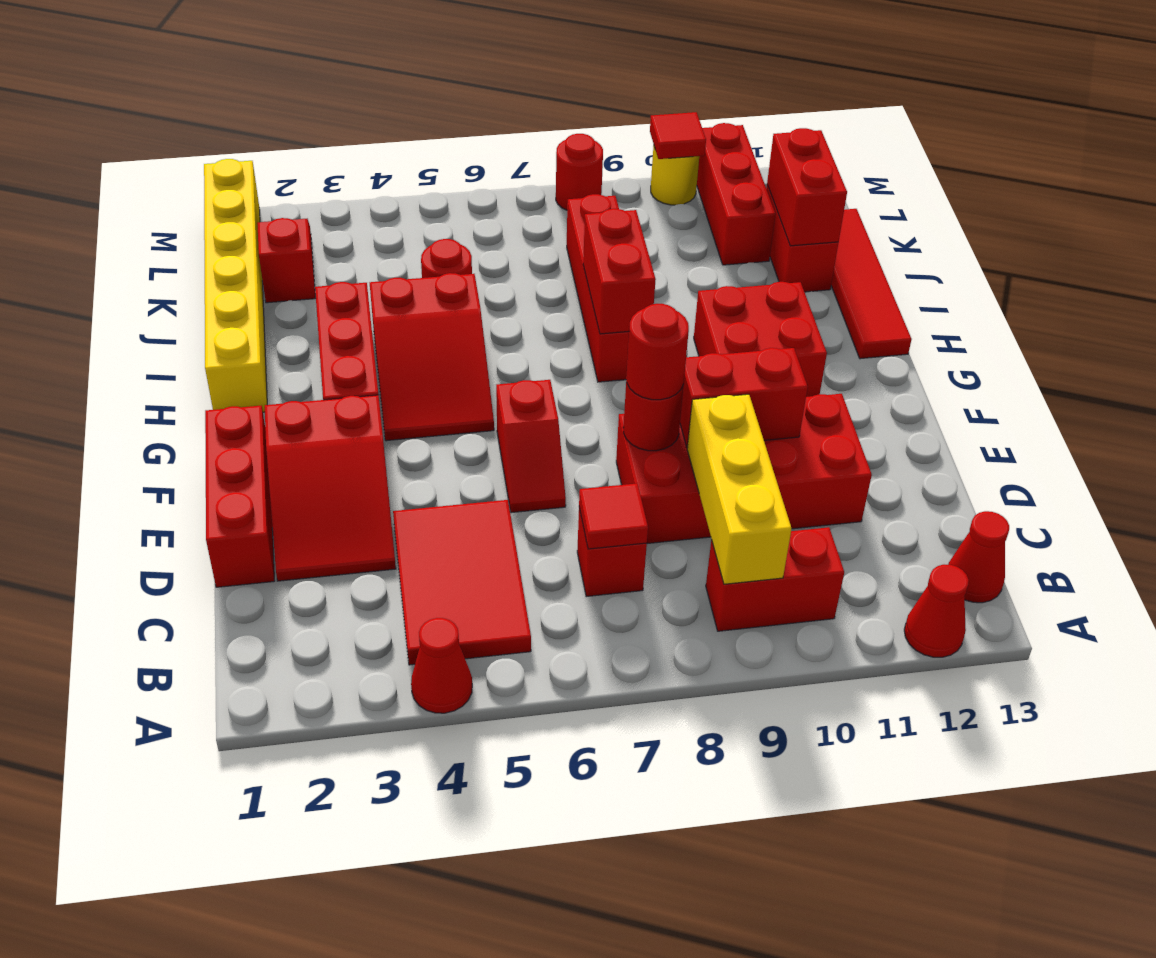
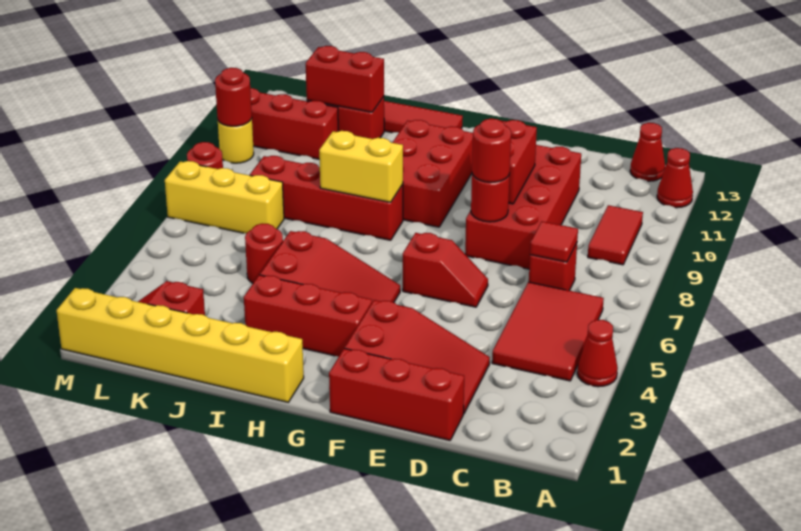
red 2x3 tile [393,500,531,665] -> red 2x3 tile turned to [492,282,604,381]
red 1x2 brick [706,527,844,631] -> red 1x2 tile [588,205,643,265]
yellow 1x3 brick [687,394,792,584] -> yellow 1x3 brick moved to [165,161,284,233]
red 2x2 brick [694,282,827,397] -> red 2x3 brick [392,120,473,227]
red 1x2 brick [583,209,656,334] -> yellow 1x2 brick [319,131,403,202]
red 1x1 tile [650,112,706,159] -> red 1x1 round brick [215,68,252,126]

